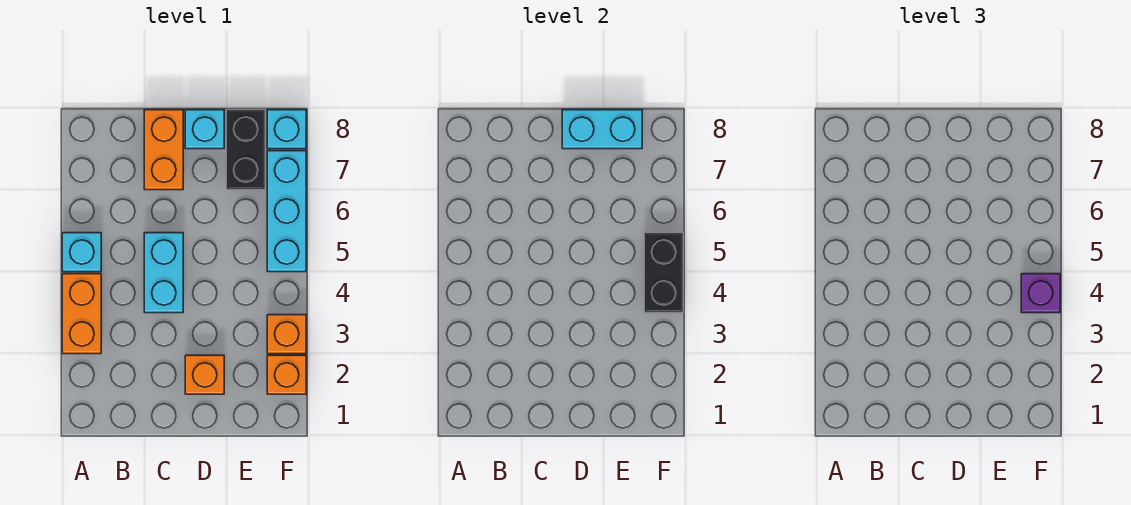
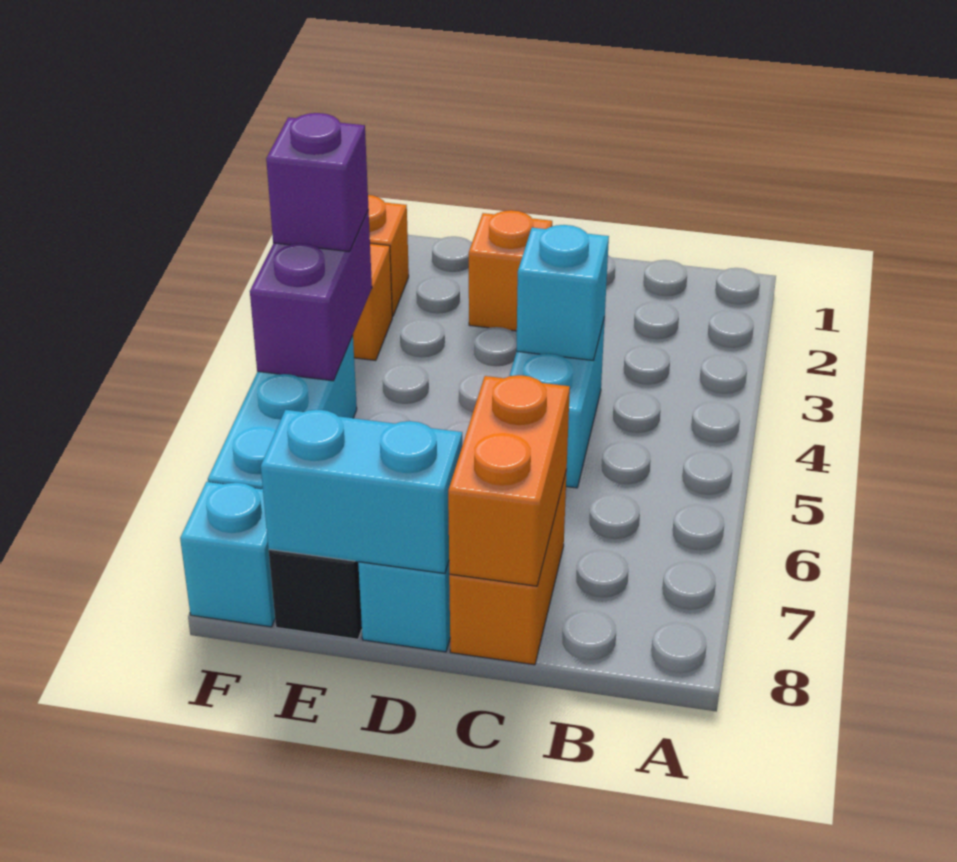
orange 1x2 brick [62,274,101,354] -> orange 1x2 brick moved to [448,375,570,586]
cyan 1x1 brick [62,233,101,272] -> cyan 1x1 brick moved to [516,225,609,361]
black 1x2 brick [644,233,683,313] -> purple 1x2 brick [250,210,372,381]

